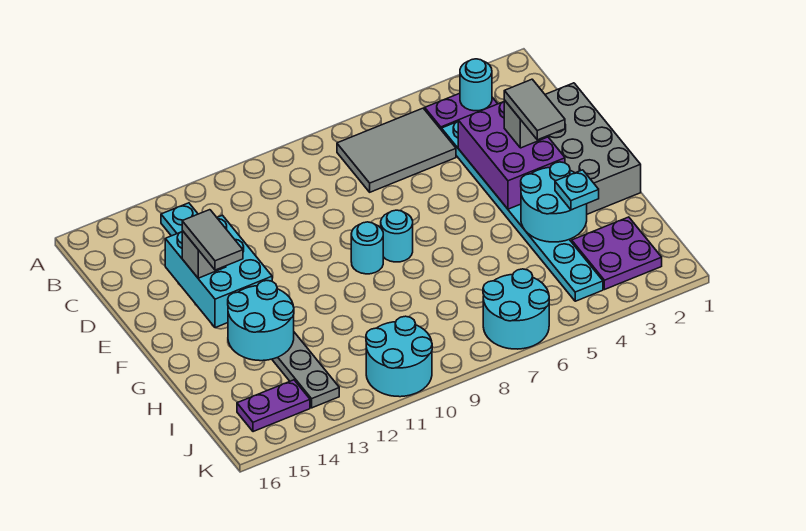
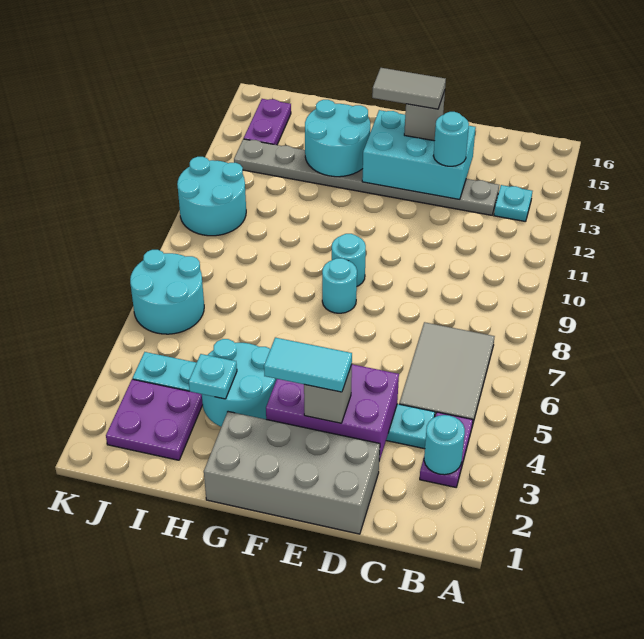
none -> cyan 1x1 round brick [433,112,469,166]
grey 1x2 tile [504,79,565,140] -> cyan 1x2 tile [264,337,352,392]

